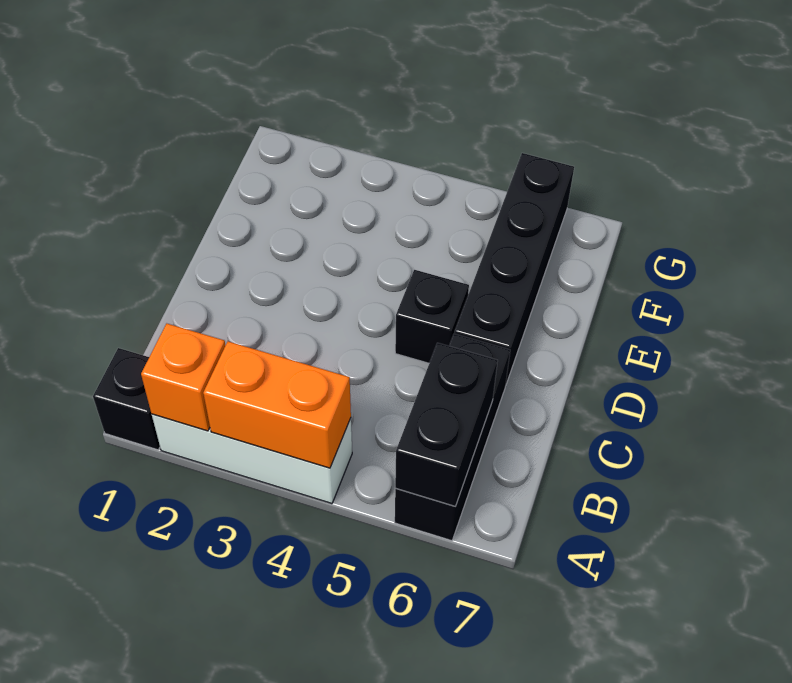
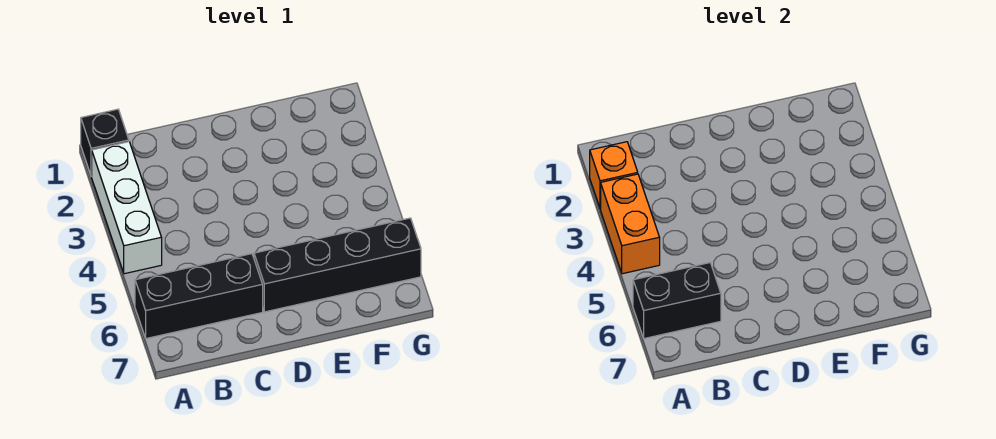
black 1x1 brick [395,270,469,363] -> none

